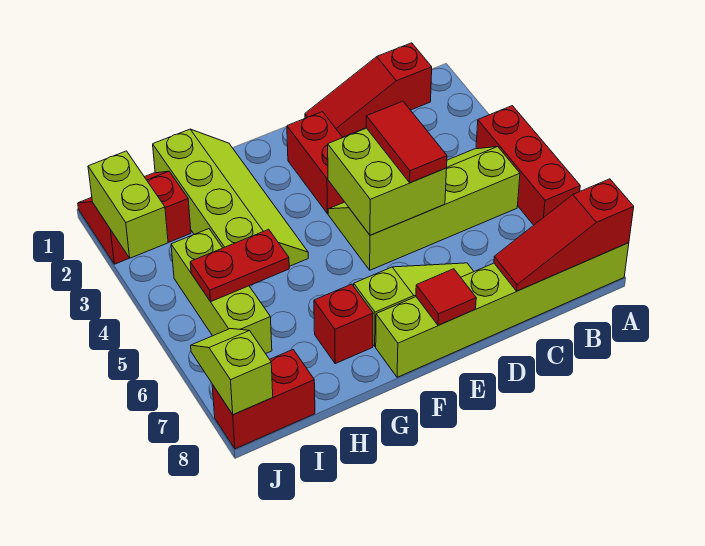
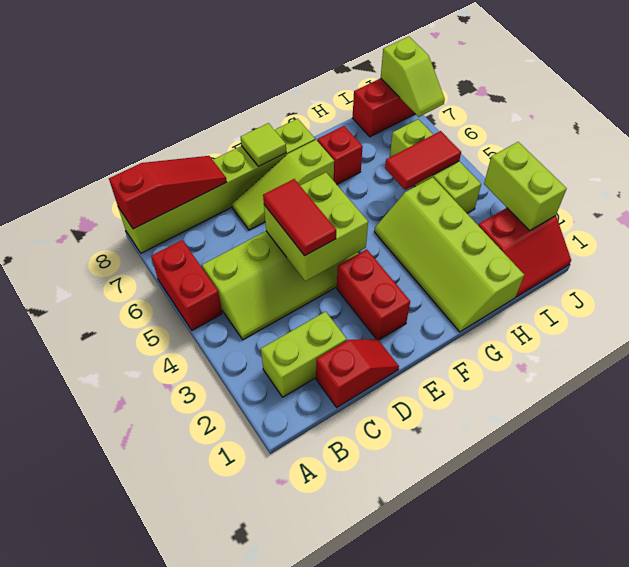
red 1x3 brick [476,106,580,225] -> red 1x2 brick [151,240,222,330]
red 1x3 slope [305,43,432,137] -> red 1x2 slope [316,339,399,407]
none -> lime 1x2 brick [261,312,347,397]
red 1x1 tile [416,269,476,325] -> lime 1x1 tile [241,123,286,167]
red 1x2 plate [190,229,289,301] -> red 1x2 tile [385,131,461,190]

